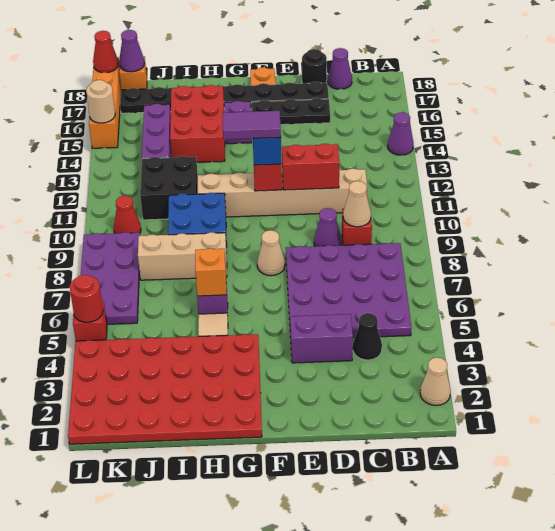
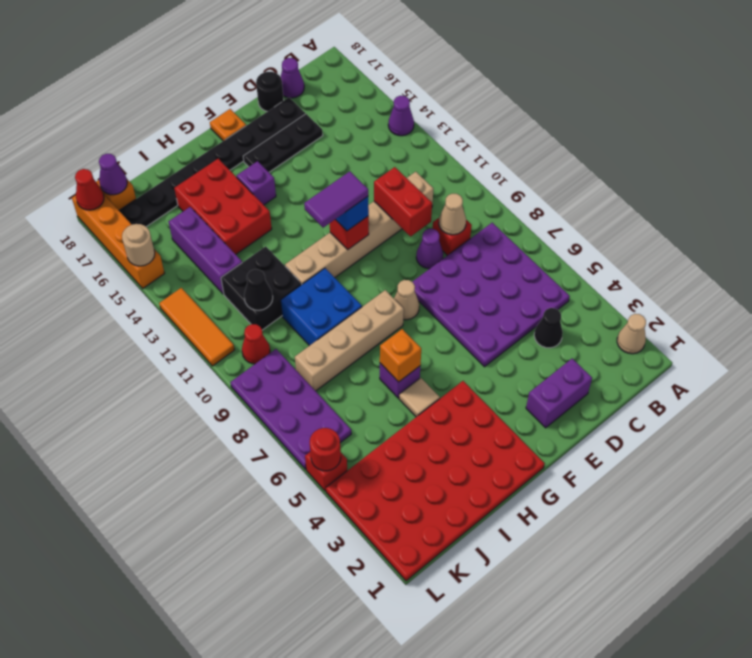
purple 1x2 brick [290,314,353,363] -> purple 1x2 brick moved to [526,359,592,428]
red 1x2 brick [282,144,339,190] -> red 1x2 brick turned to [374,167,432,236]
tan 1x3 brick [138,232,227,280] -> tan 1x4 brick [295,290,404,391]
none -> black 1x1 cone [244,269,273,310]
none -> orange 1x3 tile [159,288,235,366]

